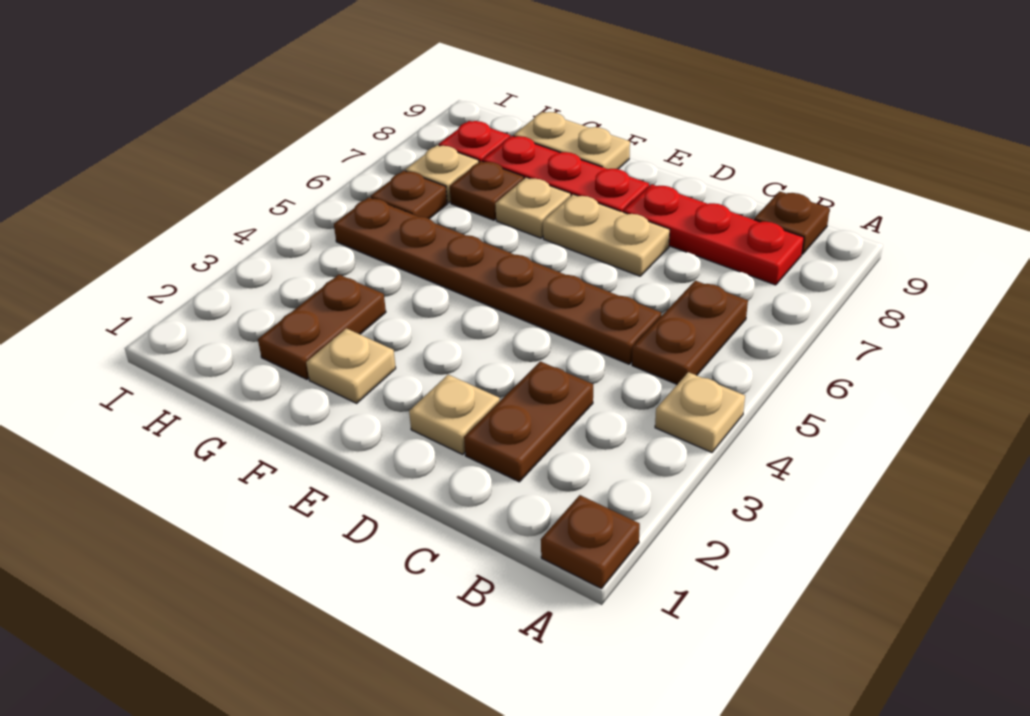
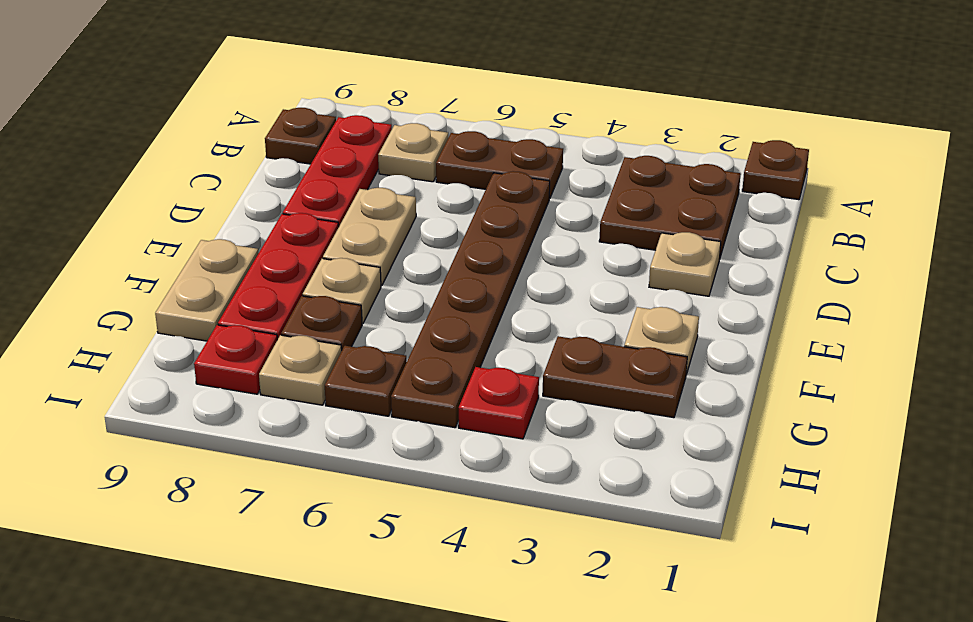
tan 1x1 plate [655,372,745,453] -> tan 1x1 plate moved to [378,123,448,182]
brown 1x2 plate [464,361,593,482] -> brown 2x2 plate [599,156,741,259]
none -> red 1x1 plate [459,367,539,439]

